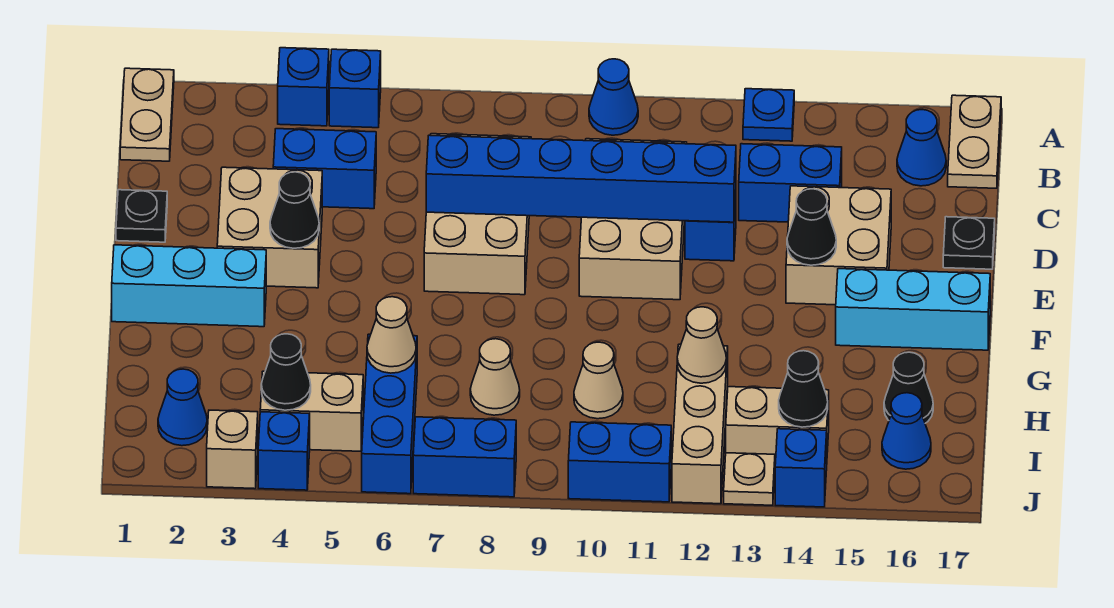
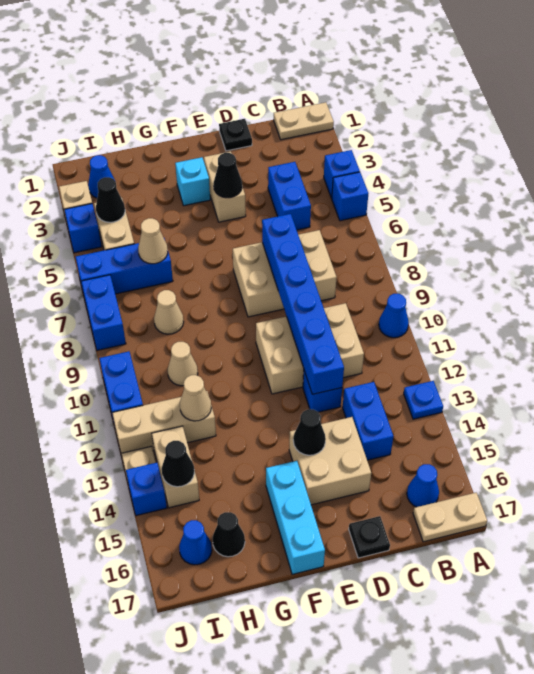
tan 2x2 brick [217,167,322,288] -> tan 1x2 brick [204,151,246,222]
cyan 1x3 brick [112,245,266,327] -> cyan 1x1 brick [175,157,210,206]

